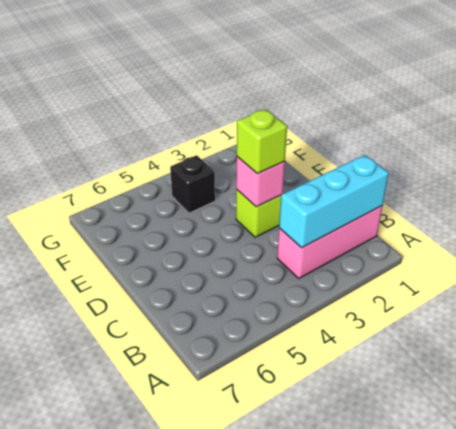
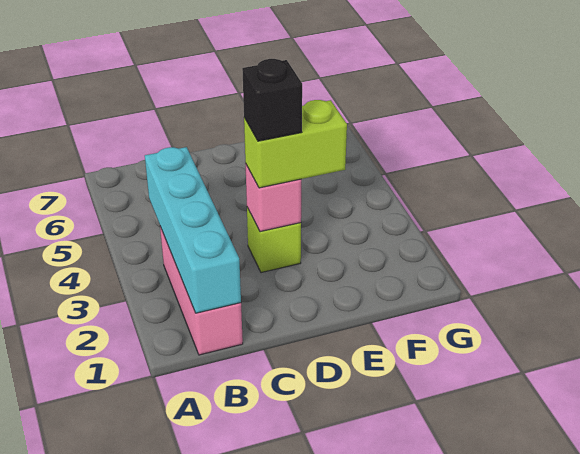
cyan 1x3 brick [279,155,389,248] -> cyan 1x4 brick [145,147,241,313]
lime 1x1 brick [237,109,287,174] -> lime 1x2 brick [244,100,347,188]
black 1x1 brick [170,155,215,213] -> black 1x1 brick moved to [242,59,302,141]

